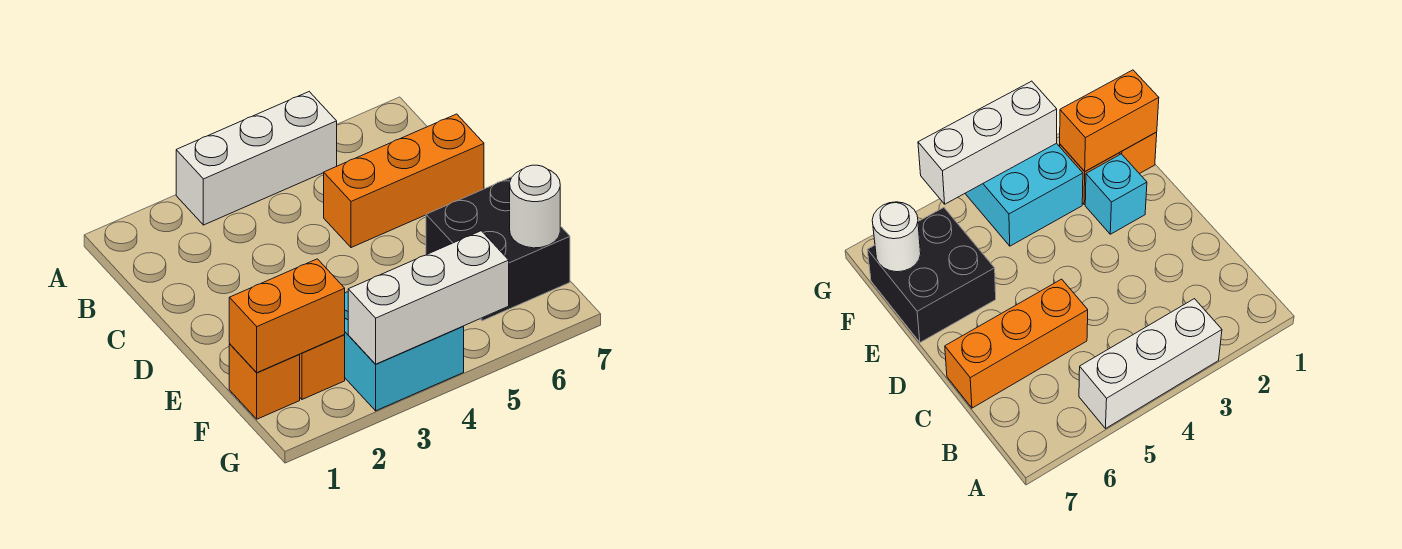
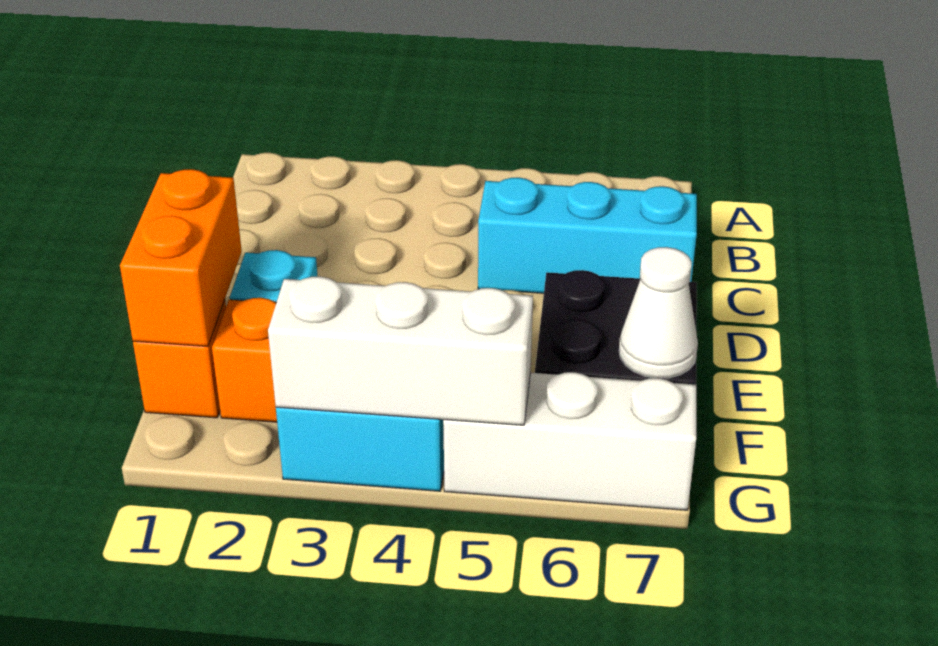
white 1x3 brick [176,92,337,225] -> white 1x3 brick moved to [443,372,696,510]
orange 1x3 brick [324,114,484,248] -> cyan 1x3 brick [478,177,697,293]
orange 1x2 brick [229,259,345,373] -> orange 1x2 brick turned to [120,169,242,347]
white 1x1 round brick [510,165,560,248] -> white 1x1 cone [619,247,698,378]

